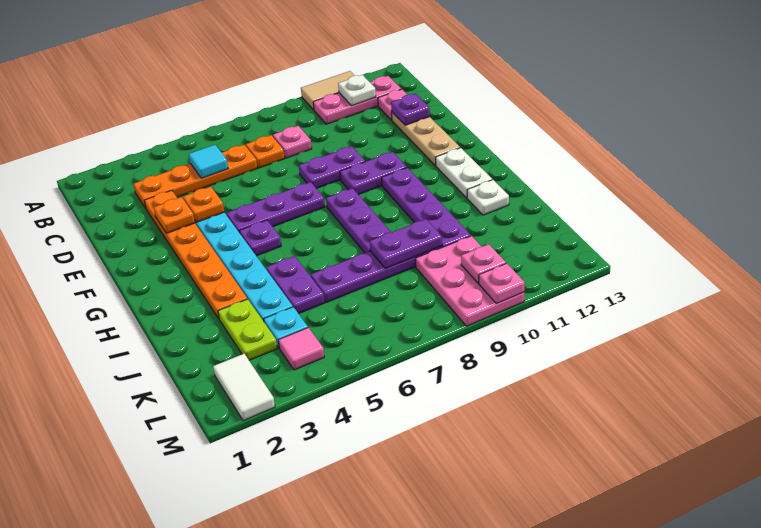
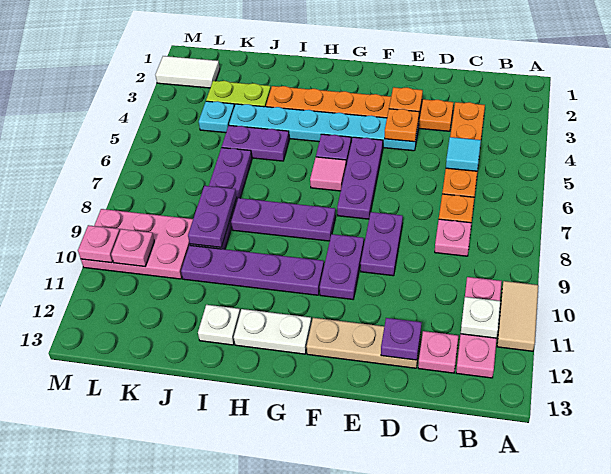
pink 1x1 tile [278,328,324,370] -> pink 1x1 tile moved to [310,157,346,191]

